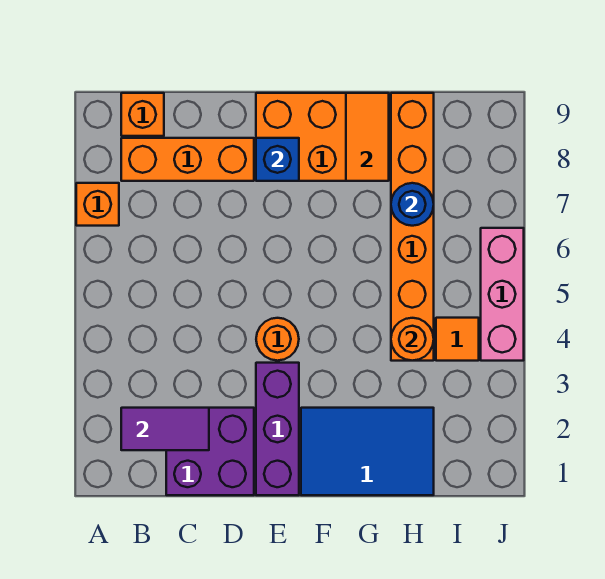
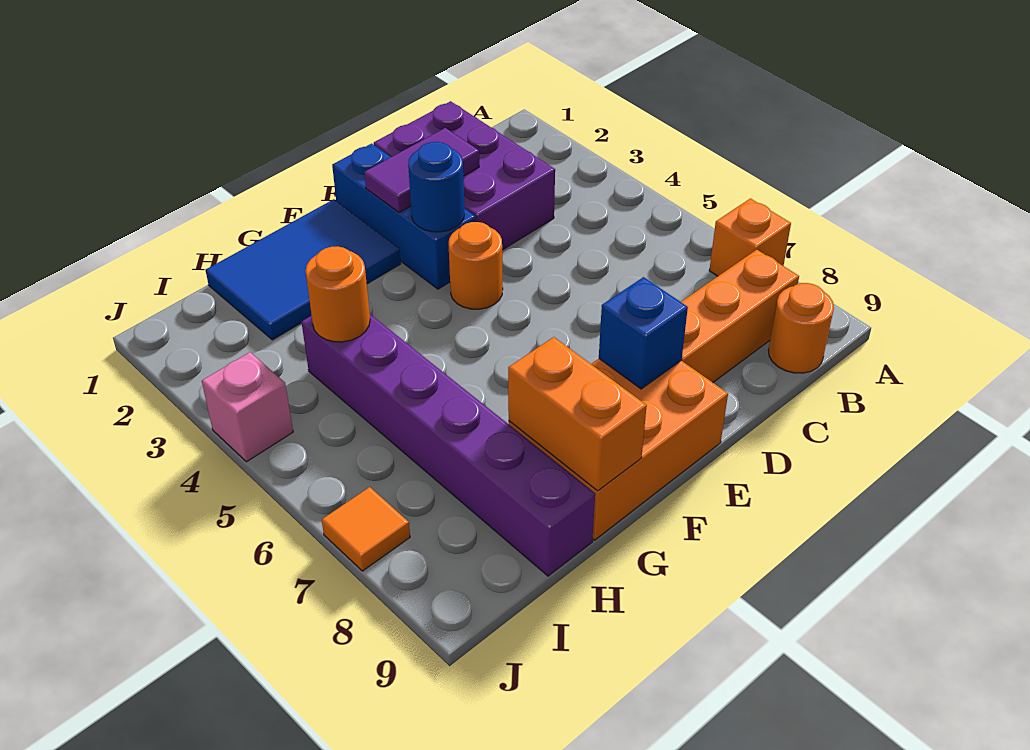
purple 1x2 tile [121,408,209,450] -> purple 1x2 tile moved to [364,128,479,213]
orange 1x1 brick [121,93,164,136] -> orange 1x1 round brick [768,283,834,373]
purple 2x2 brick [166,408,254,495] -> purple 2x3 brick [374,101,555,250]
purple 1x3 brick [256,363,299,495] -> blue 1x3 brick [332,144,476,289]
orange 1x2 tile [346,93,389,181] -> orange 1x2 brick [508,337,647,491]
orange 1x6 brick [391,93,434,361] -> purple 1x6 brick [302,314,595,576]
blue 1x1 round brick [391,183,434,226] -> blue 1x1 round brick moved to [408,142,464,232]
orange 1x1 tile [436,318,479,361] -> orange 1x1 tile moved to [322,487,410,571]
pink 1x3 brick [481,228,524,361] -> pink 1x1 brick [202,352,293,462]

